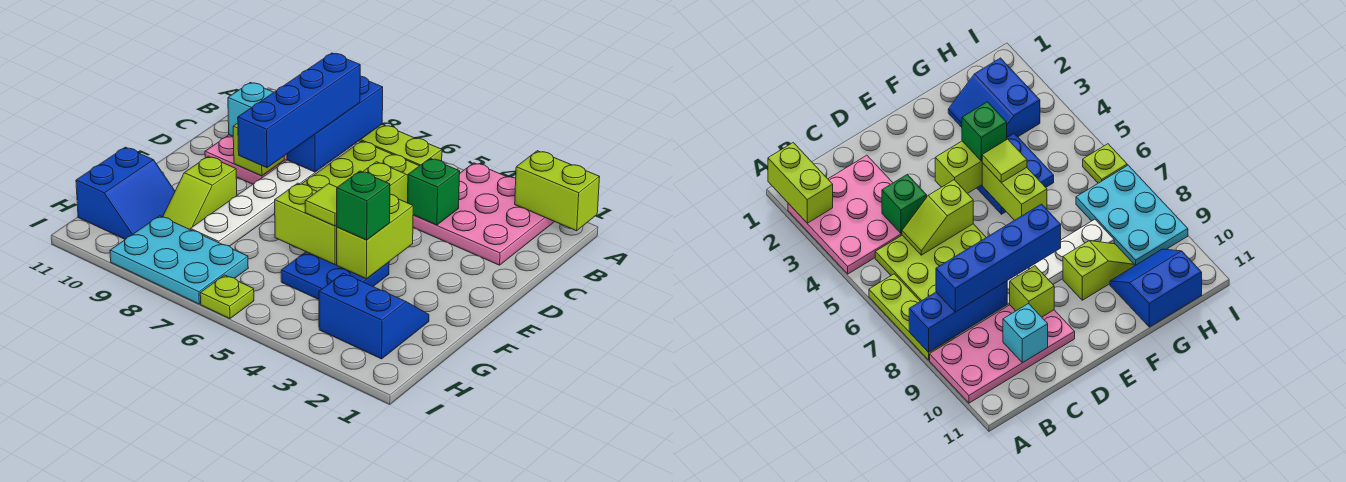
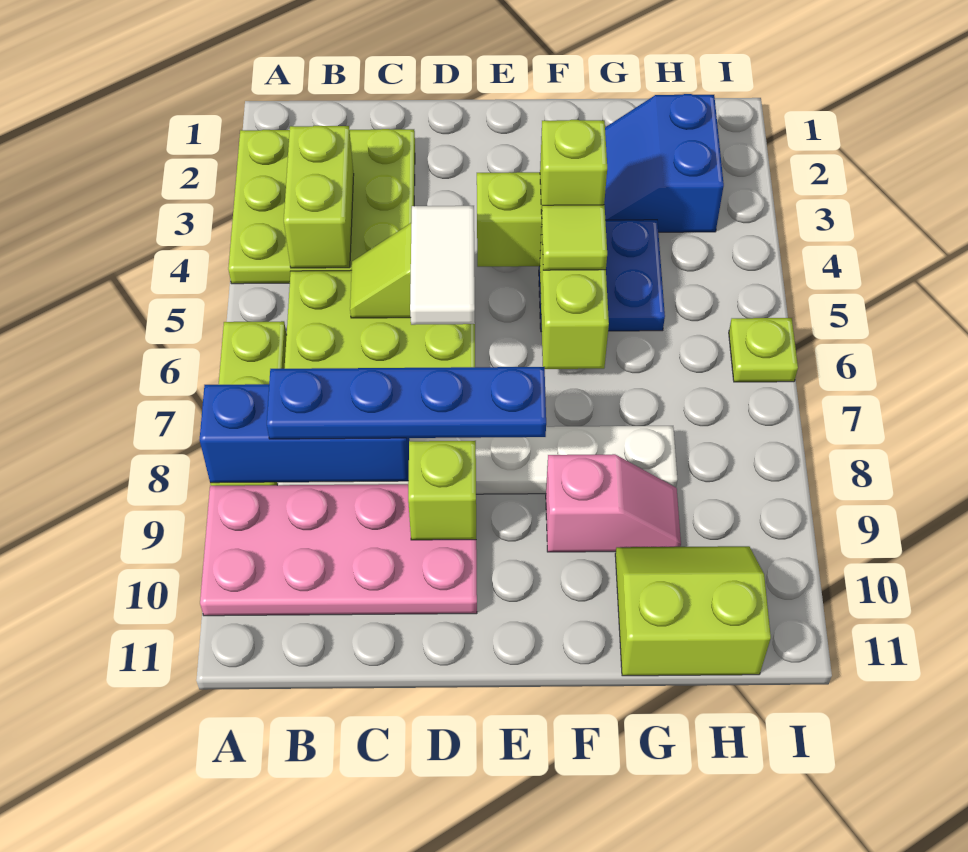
lime 1x2 brick [515,151,599,231] -> lime 1x2 brick moved to [284,126,354,268]
pink 3x3 plate [413,163,554,265] -> lime 3x3 plate [228,129,415,284]
blue 1x4 brick [238,53,360,168] -> blue 1x4 plate [267,367,546,439]
green 1x1 brick [408,159,460,225] -> none
cyan 1x1 brick [228,82,274,136] -> none
none -> white 1x2 tile [410,206,475,325]
green 1x1 brick [337,171,390,240] -> lime 1x1 brick [540,120,607,214]
lime 1x2 slope [163,156,237,229] -> pink 1x2 slope [546,454,681,552]
blue 2x2 slope [76,147,175,239] -> lime 2x2 slope [615,546,771,676]
cyan 2x3 plate [110,216,248,304] -> none

